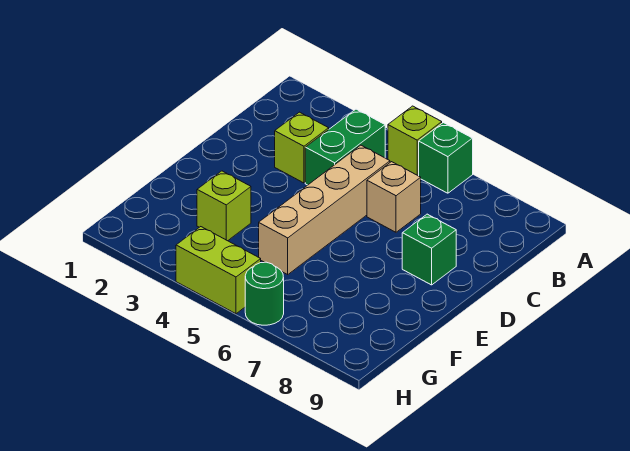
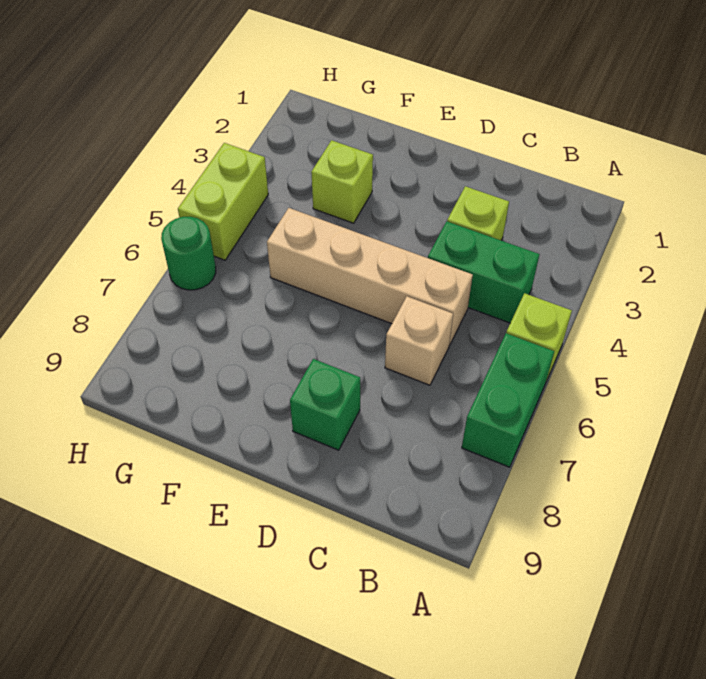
green 1x1 brick [419,123,473,193] -> green 1x2 brick [462,333,554,467]

